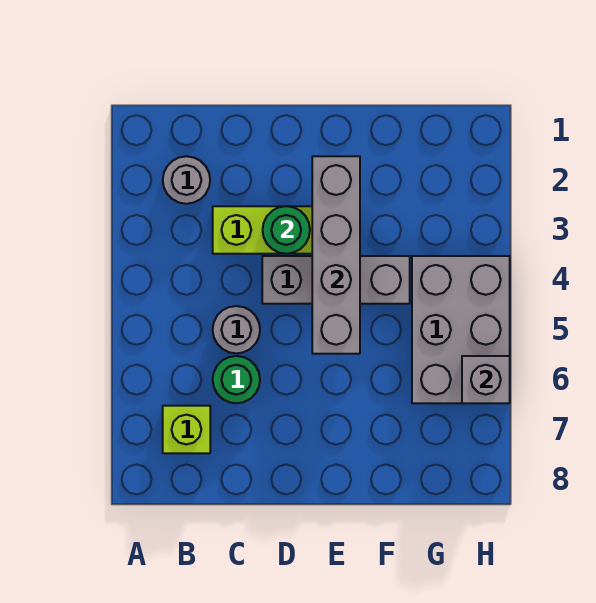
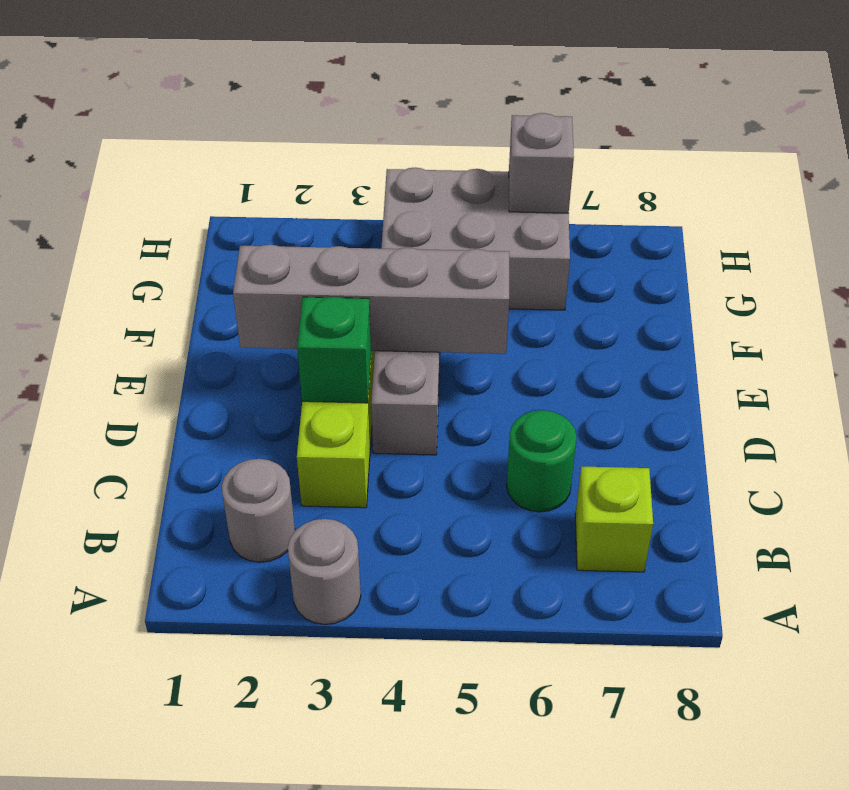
grey 1x1 round brick [213,306,260,353] -> grey 1x1 round brick moved to [288,519,361,625]
green 1x1 round brick [263,206,310,254] -> green 1x1 brick [297,297,371,403]

